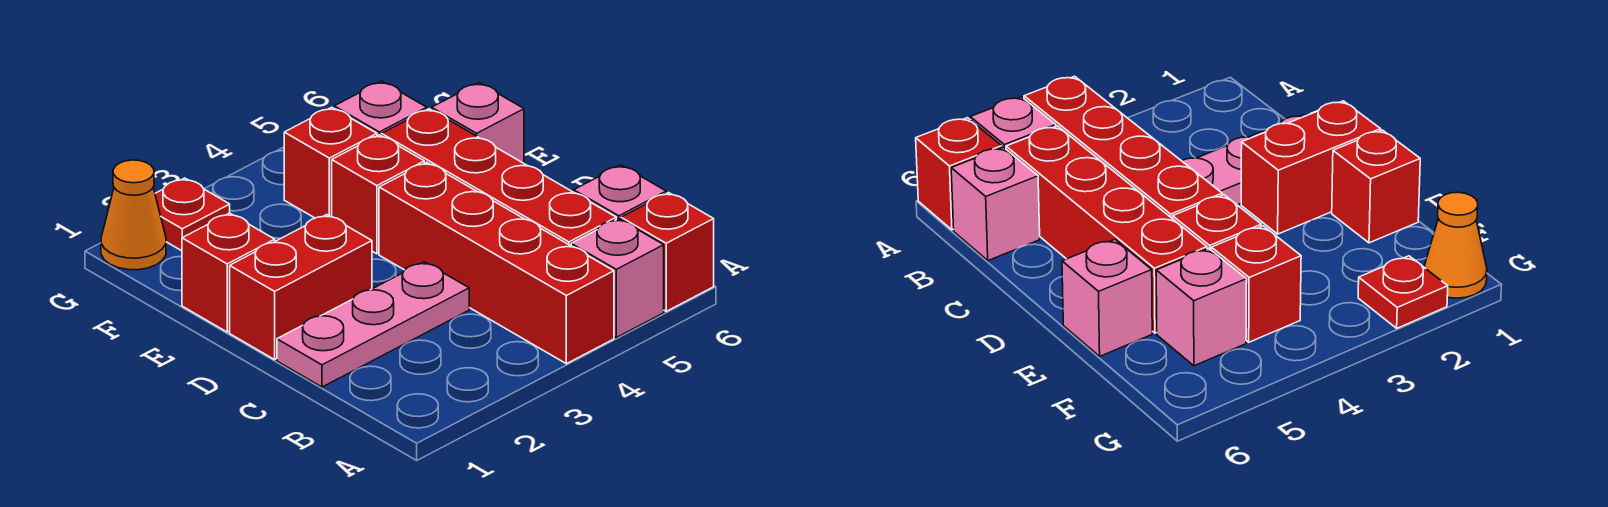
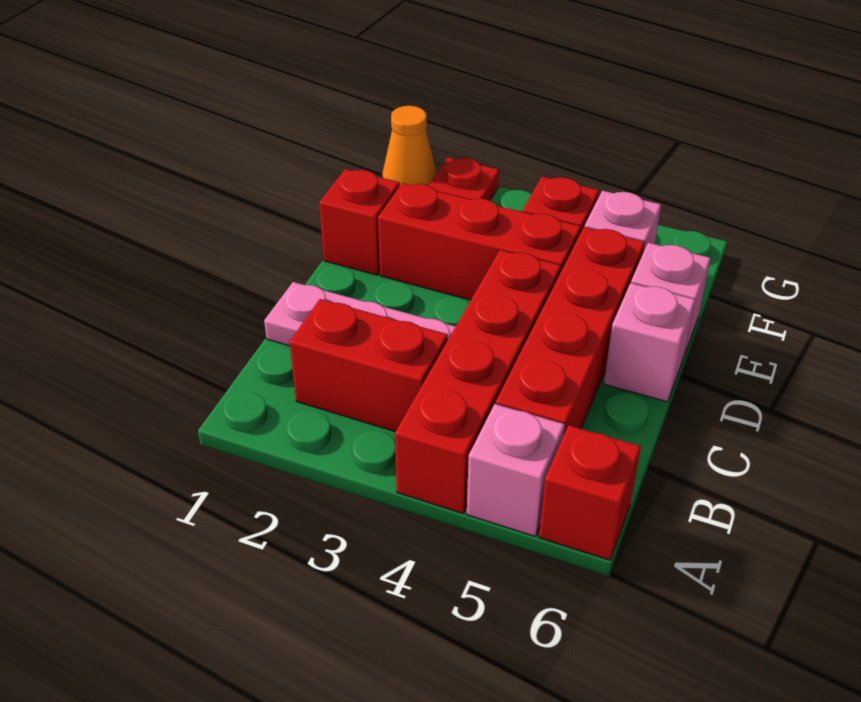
pink 1x1 brick [574,165,666,220] -> pink 1x1 brick moved to [604,283,695,402]
red 1x2 brick [230,215,372,360] -> red 1x2 brick moved to [290,299,448,432]
red 1x1 brick [332,135,424,254] -> red 1x3 brick [378,183,581,300]

